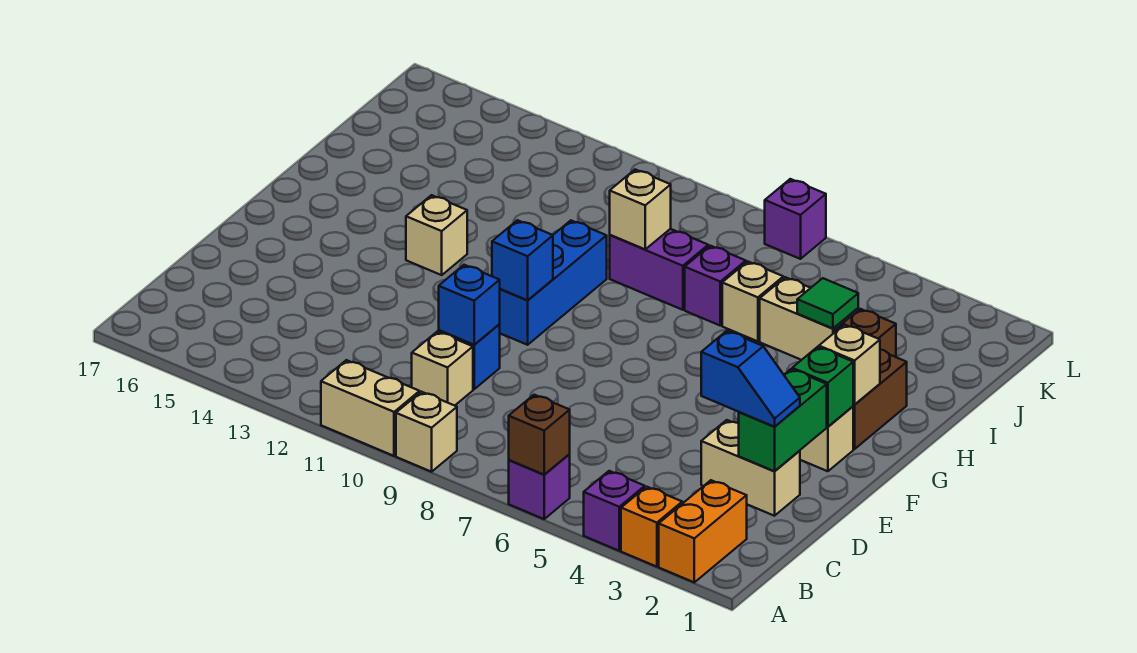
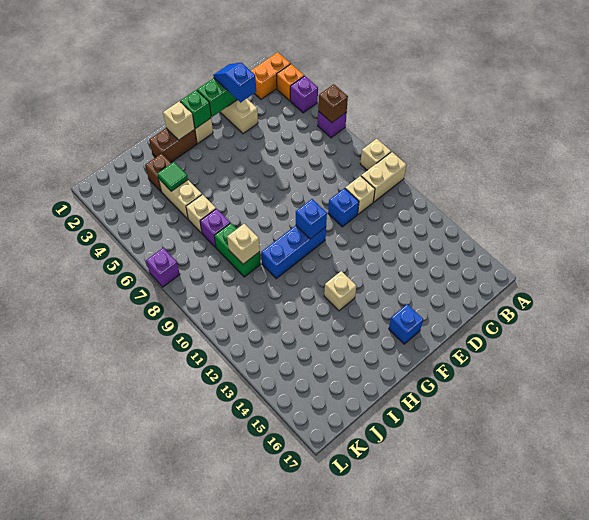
tan 1x2 brick [321,360,420,456] -> tan 1x2 brick turned to [361,152,406,202]
blue 1x1 brick [439,265,500,345] -> blue 1x1 brick moved to [389,304,423,344]
purple 1x2 brick [610,229,708,310] -> green 1x2 brick [214,223,261,277]

